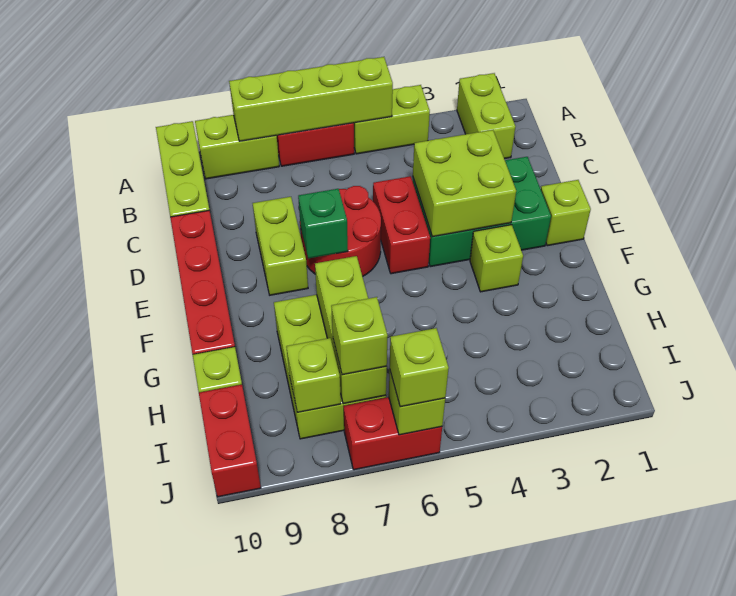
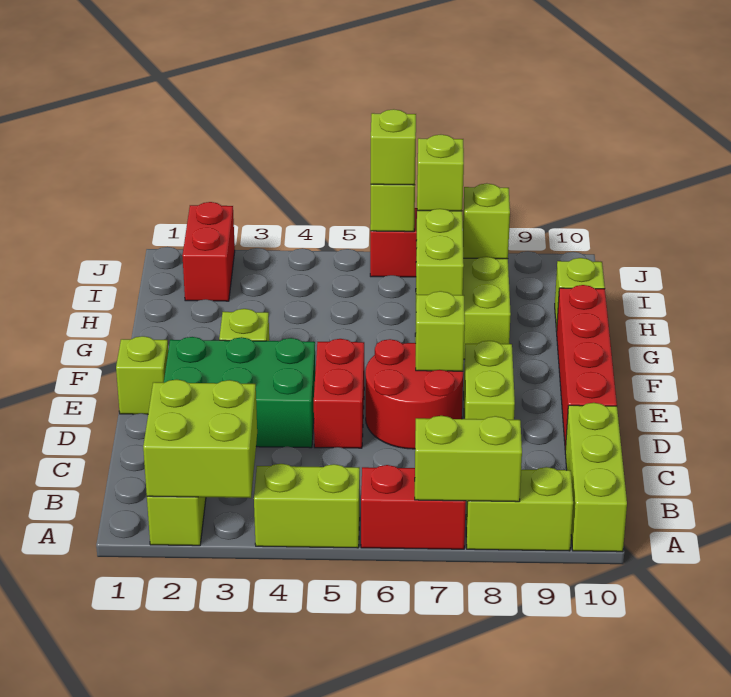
lime 1x4 brick [229,57,393,141] -> lime 1x2 brick [415,416,522,502]
lime 2x2 brick [413,130,516,237] -> lime 2x2 brick moved to [143,379,257,498]
green 1x1 brick [298,189,348,258] -> lime 1x1 brick [416,291,465,371]
red 1x2 brick [199,385,261,497] -> red 1x2 brick moved to [182,202,235,301]

